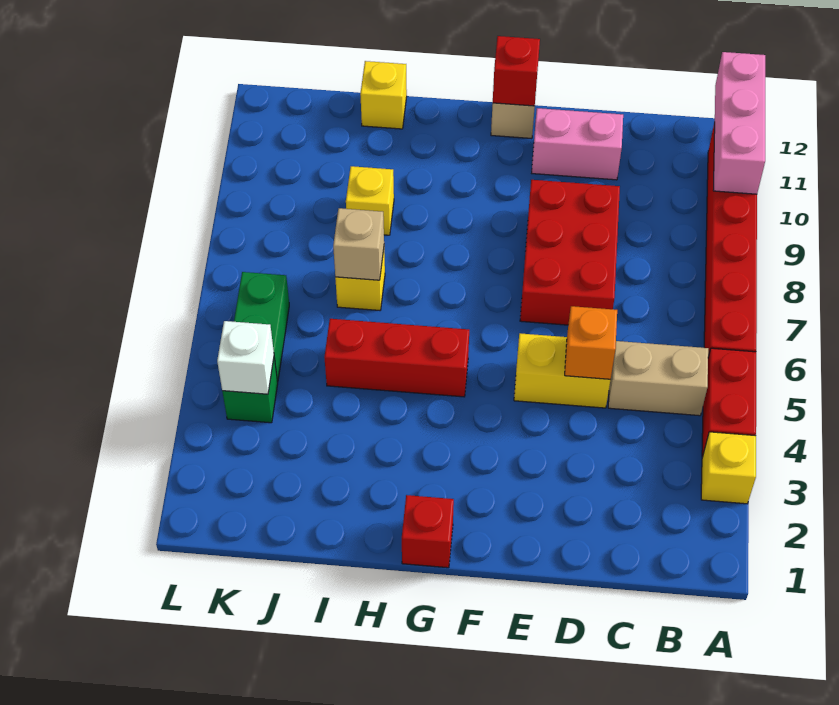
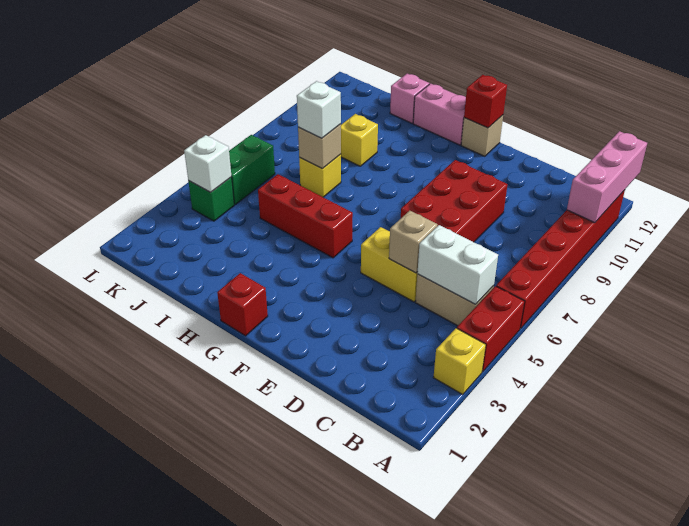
none -> white 1x2 brick [417,225,498,304]
orange 1x1 brick [565,306,617,379] -> tan 1x1 brick [389,211,437,273]
pink 1x2 brick [532,108,623,180] -> pink 1x2 brick moved to [413,84,466,145]
none -> white 1x1 brick [297,81,341,138]
yellow 1x1 brick [360,61,407,129] -> pink 1x1 brick [390,74,429,123]

